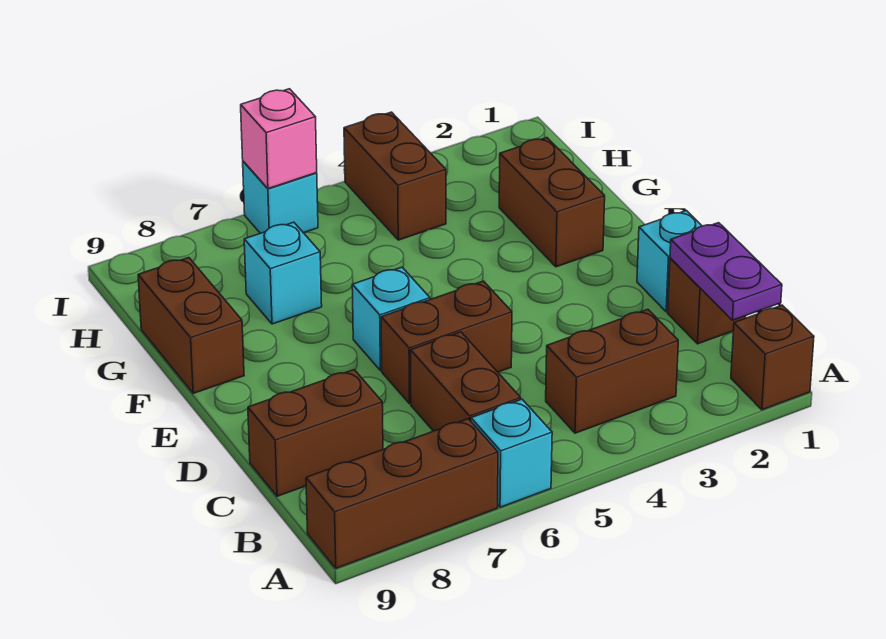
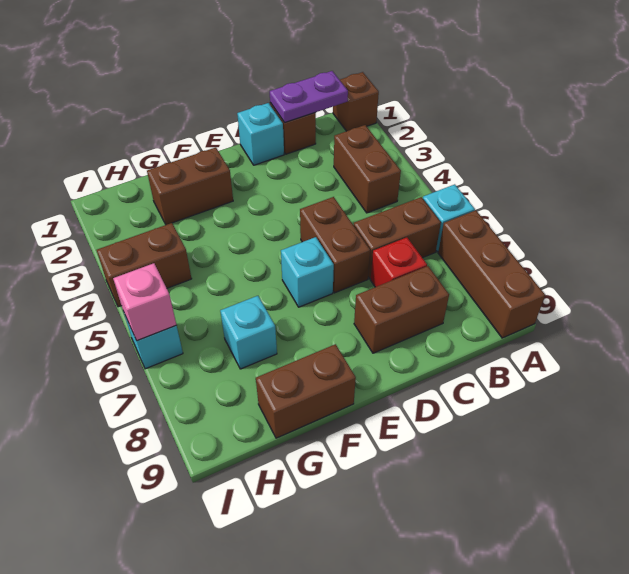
none -> red 1x1 brick [371,237,427,287]
brown 1x2 brick [248,370,383,496] -> brown 1x2 brick turned to [354,266,449,353]

